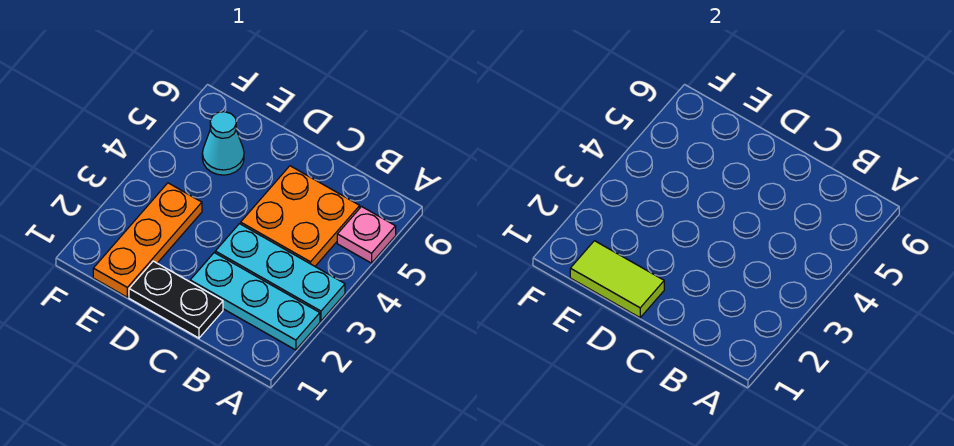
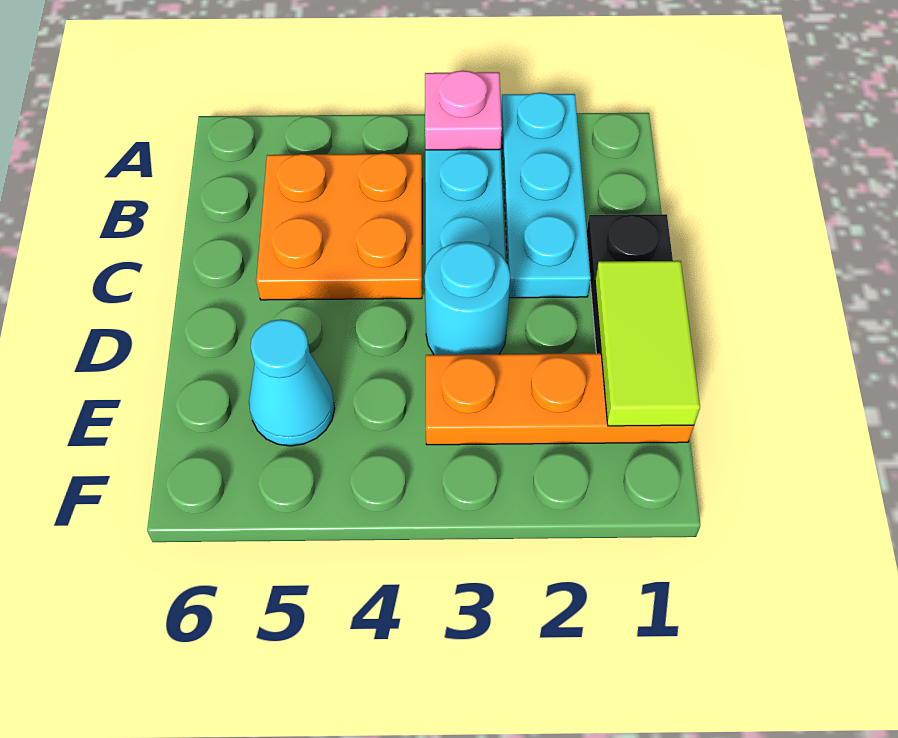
pink 1x1 plate [337,207,396,263] -> pink 1x1 plate moved to [425,71,502,150]
none -> cyan 1x1 round brick [425,242,510,355]

